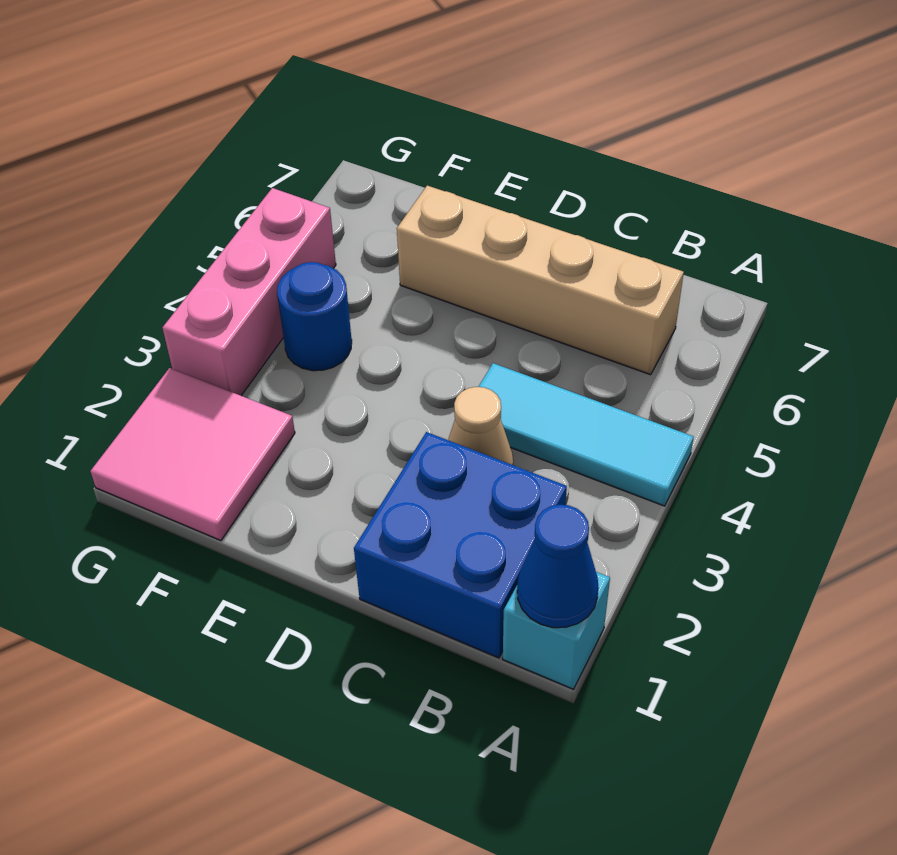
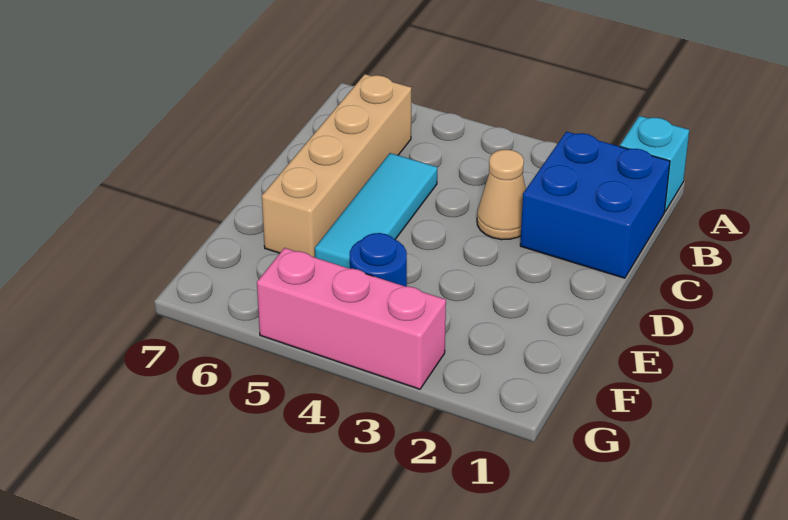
blue 1x1 cone [517,505,599,628] -> none
cyan 1x3 tile [478,363,694,506] -> cyan 1x3 tile moved to [315,153,437,269]
pink 2x2 tile [90,368,295,541] -> none

